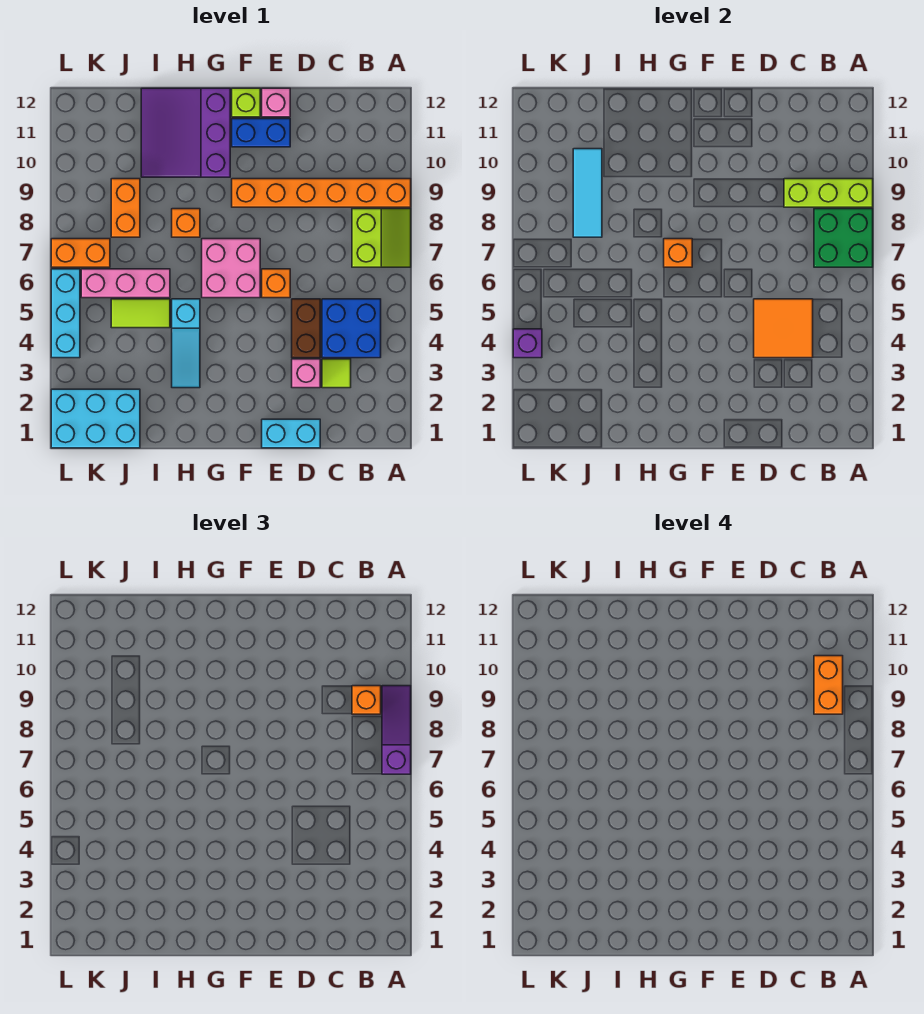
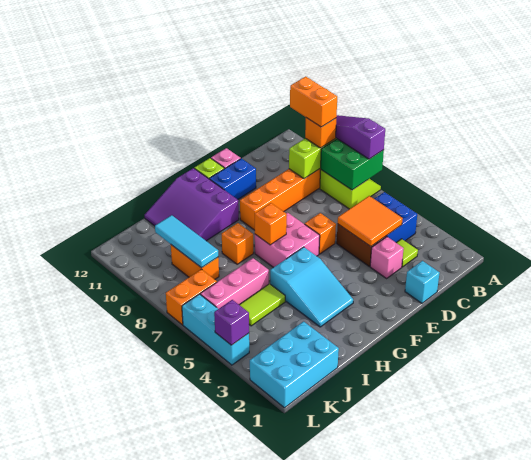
cyan 1x2 brick [262,419,320,448] -> cyan 1x1 brick [405,261,440,303]
cyan 1x3 slope [172,299,200,388] -> cyan 2x3 slope [270,247,353,327]

